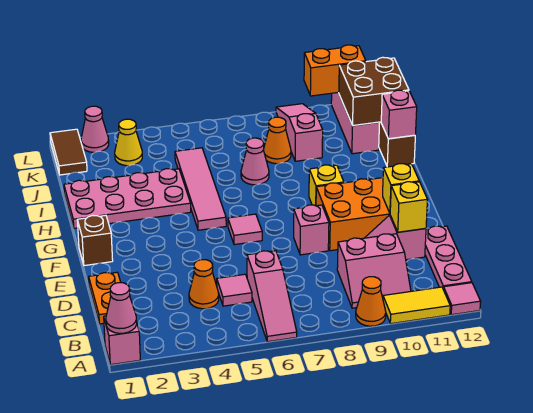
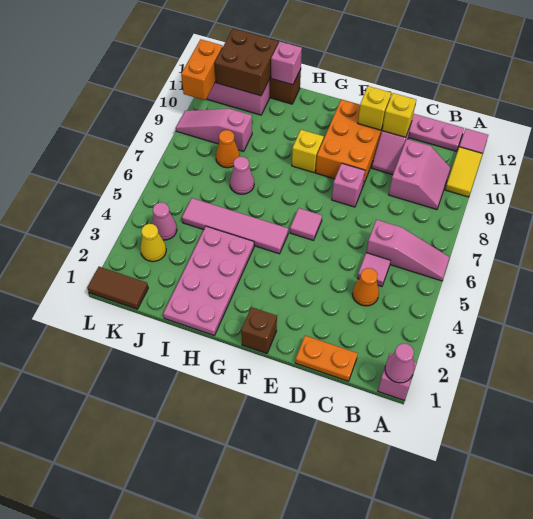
orange 1x1 cone [356,277,386,326] -> none
pink 1x1 cone [81,106,109,152] -> pink 1x1 cone moved to [152,202,177,240]

